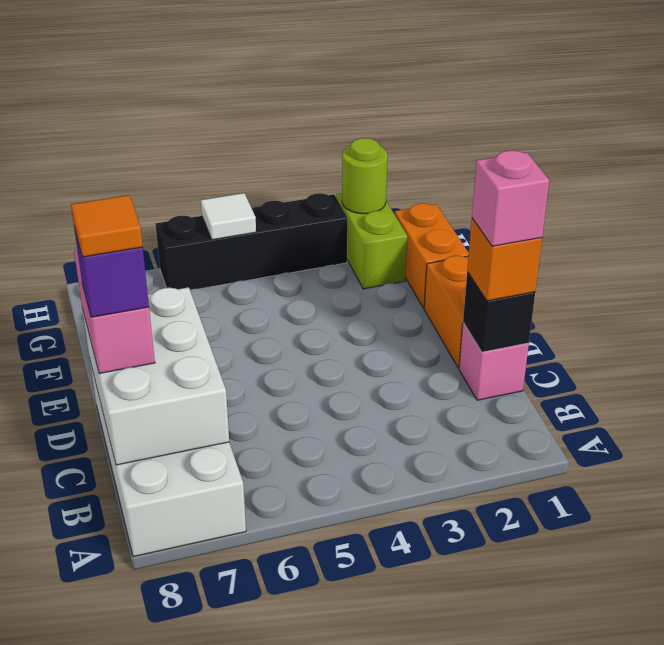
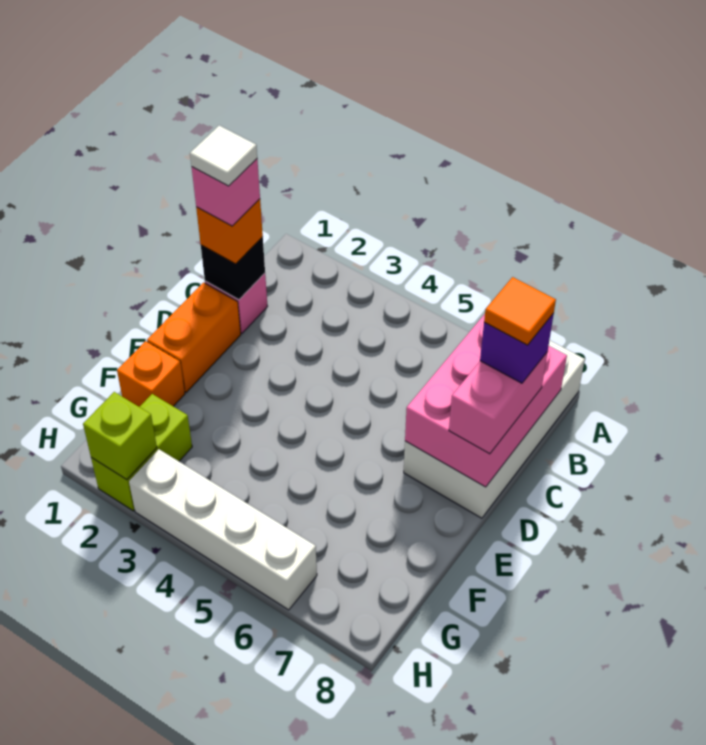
white 2x3 brick [82,287,229,465] -> pink 2x3 brick [405,314,567,487]
orange 1x2 brick [395,203,469,308] -> orange 1x1 brick [117,341,185,407]
lime 1x1 round brick [342,138,388,214] -> lime 1x1 brick [83,392,157,480]
black 1x4 brick [156,193,347,289] -> white 1x4 brick [129,449,317,610]
white 1x1 tile [201,193,256,240] -> white 1x1 tile moved to [190,125,257,186]

